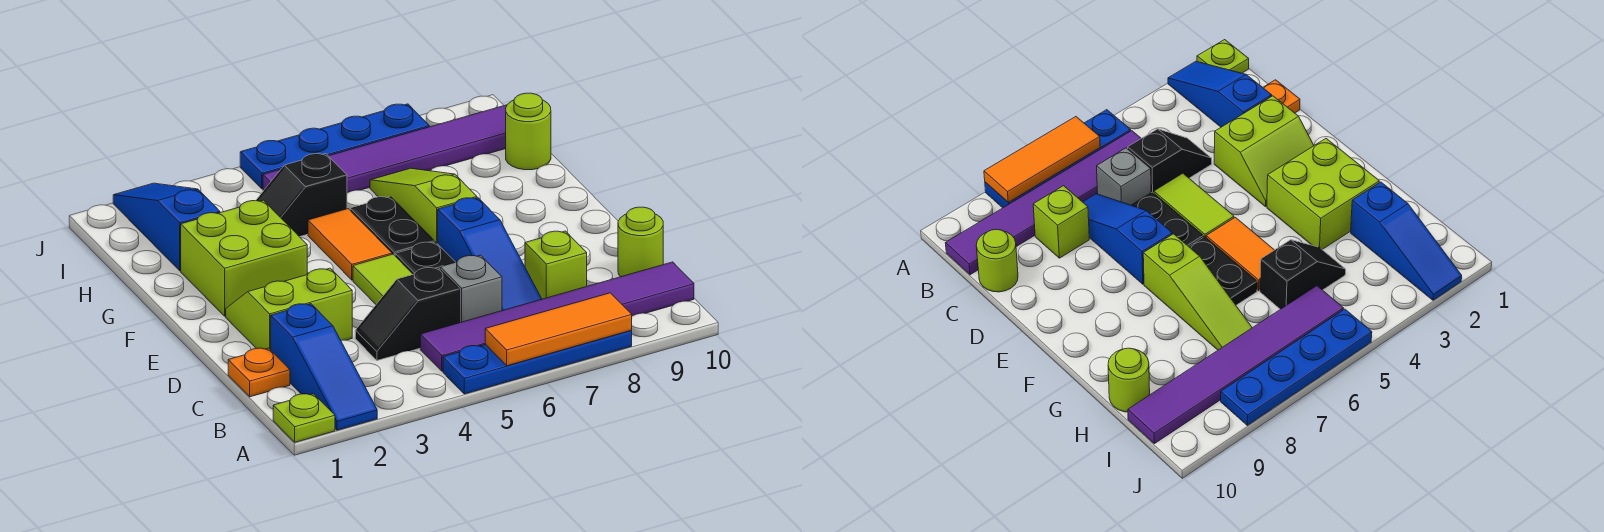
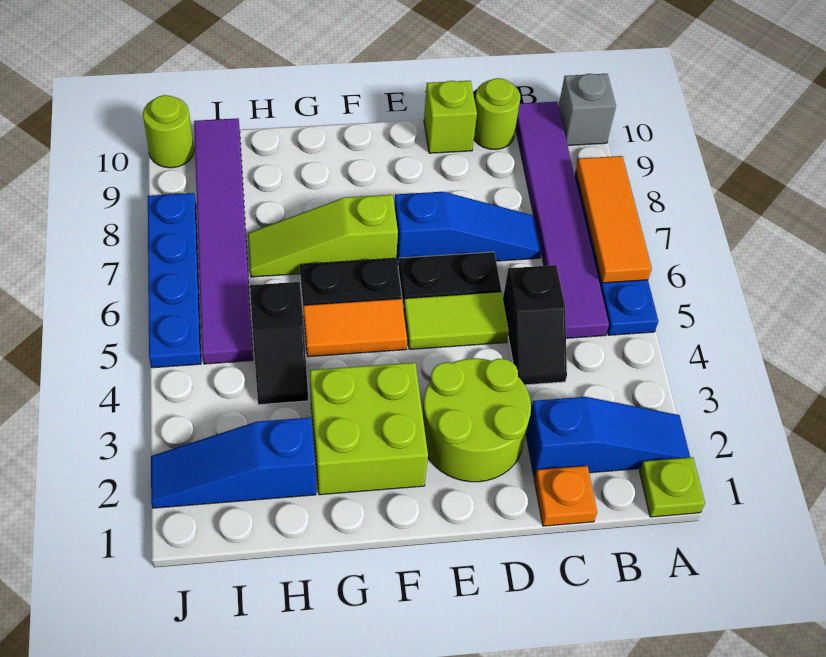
grey 1x1 brick [440,255,502,323] -> grey 1x1 brick moved to [559,74,616,145]
lime 1x1 brick [525,231,587,299] -> lime 1x1 brick moved to [424,81,477,153]
lime 2x2 slope [226,268,352,350] -> lime 2x2 round brick [423,358,531,482]
lime 1x1 round brick [506,93,551,170] -> lime 1x1 round brick moved to [143,95,194,168]

